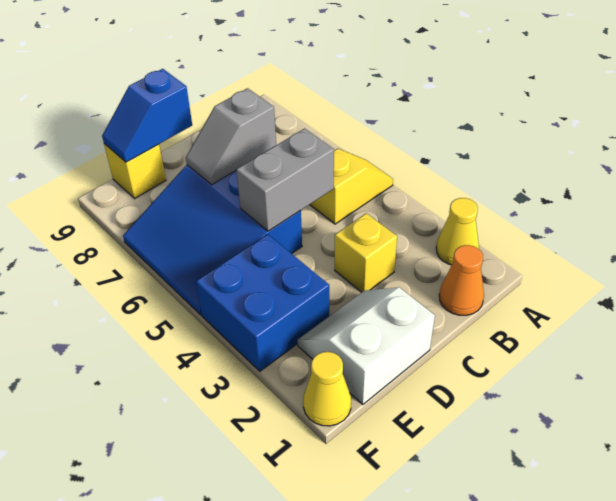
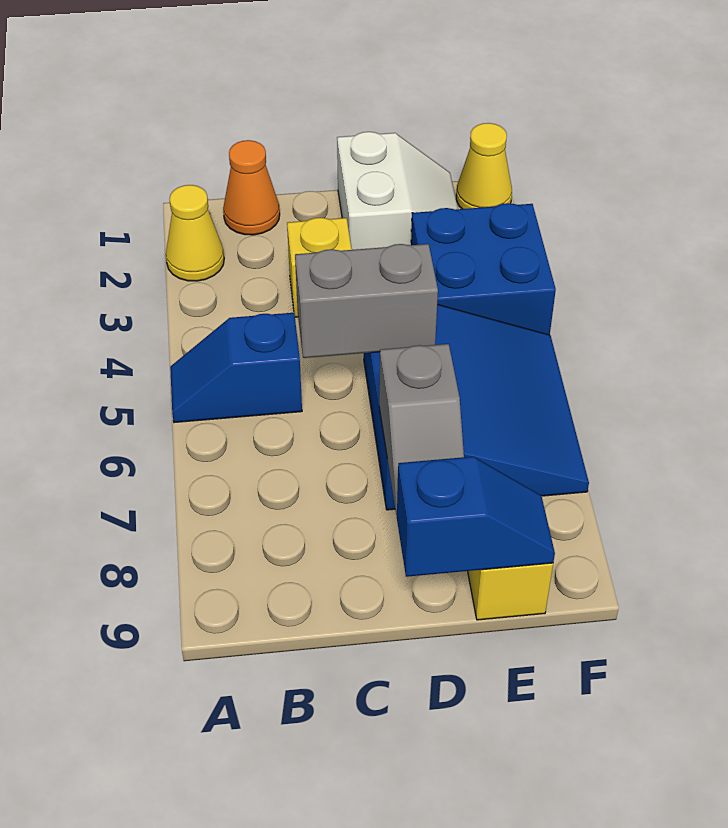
yellow 1x2 slope [310,149,393,224] -> blue 1x2 slope [170,313,302,423]
grey 1x2 slope [186,88,276,185] -> grey 1x2 slope turned to [379,344,464,515]
white 2x2 slope [298,287,435,404] -> white 2x2 slope turned to [337,132,458,250]

